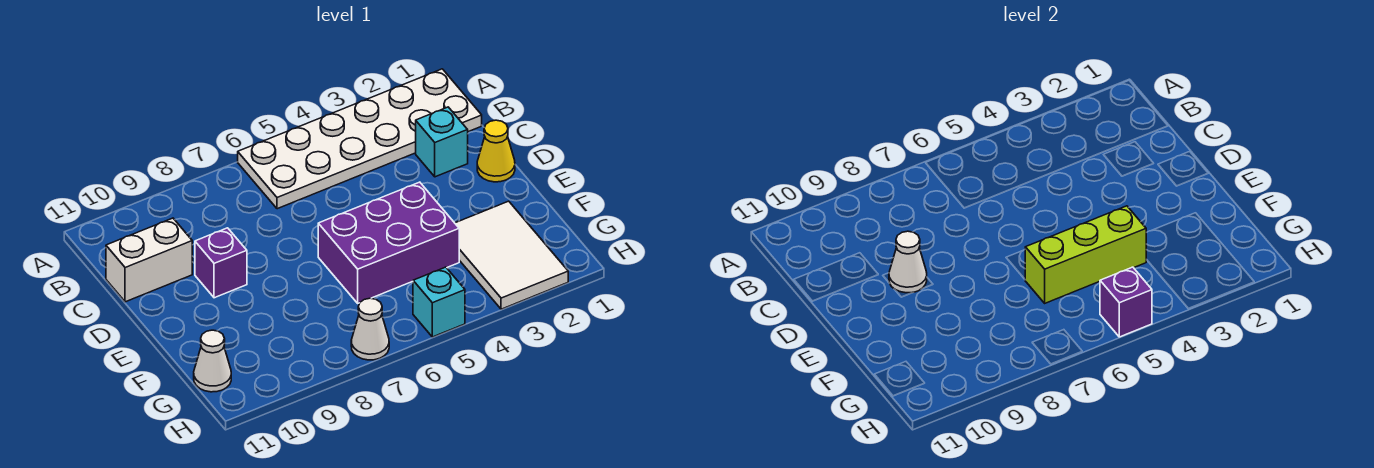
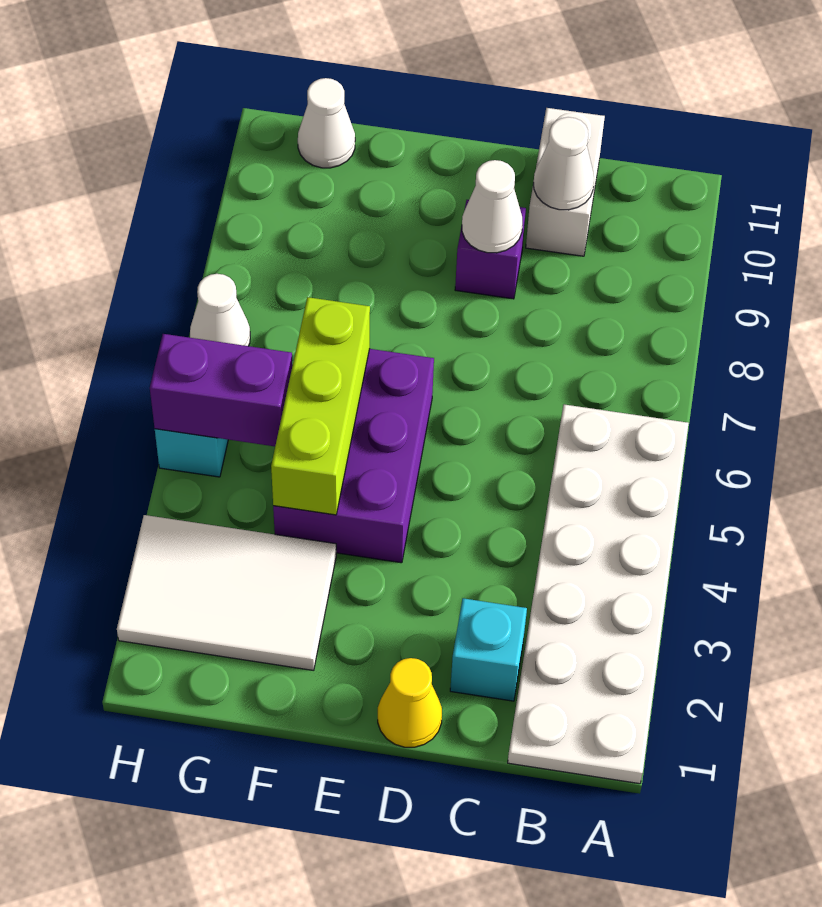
none -> white 1x1 cone [534,117,594,210]
purple 1x1 brick [1100,267,1152,337] -> purple 1x2 brick [150,334,293,446]

